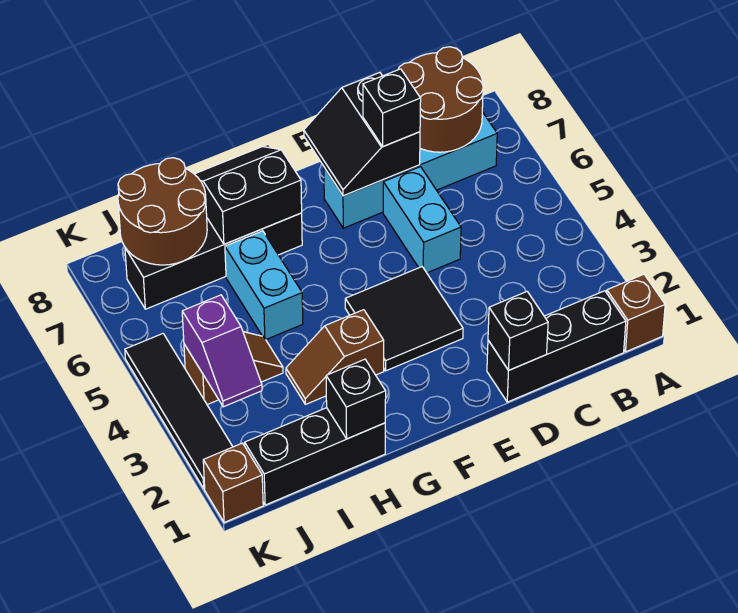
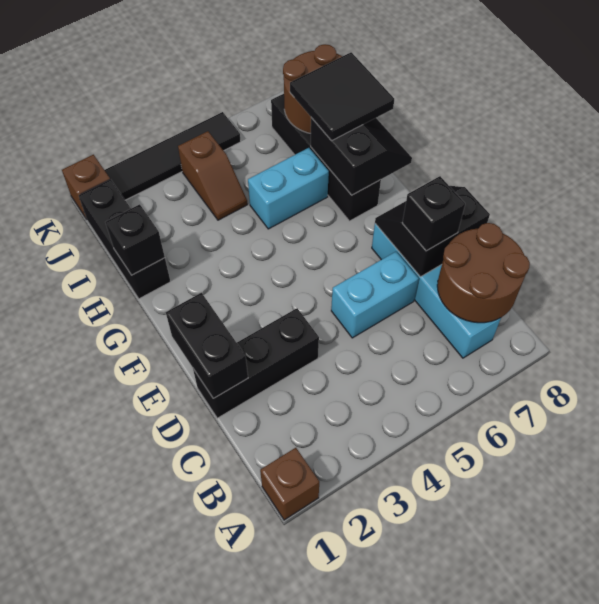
black 1x3 brick [487,291,626,402] -> black 1x3 brick turned to [193,308,319,418]
black 1x1 brick [488,292,548,370] -> black 1x2 brick [166,293,248,398]
black 2x2 tile [345,267,463,371] -> black 2x2 tile moved to [290,52,394,141]
brown 1x2 slope [286,310,384,404] -> none
purple 1x2 slope [182,295,262,407] -> none

